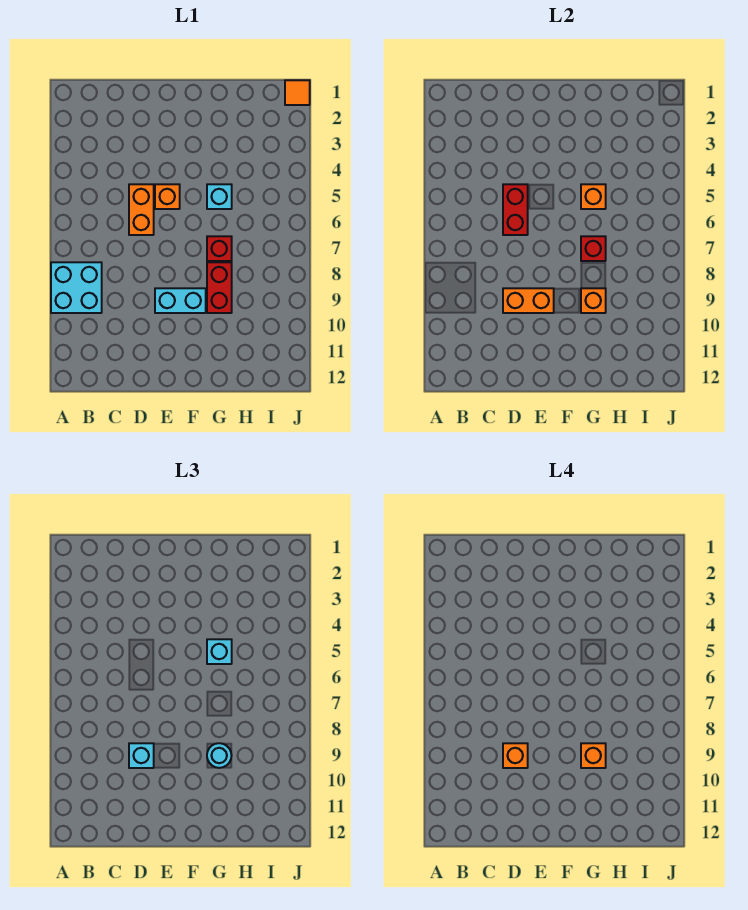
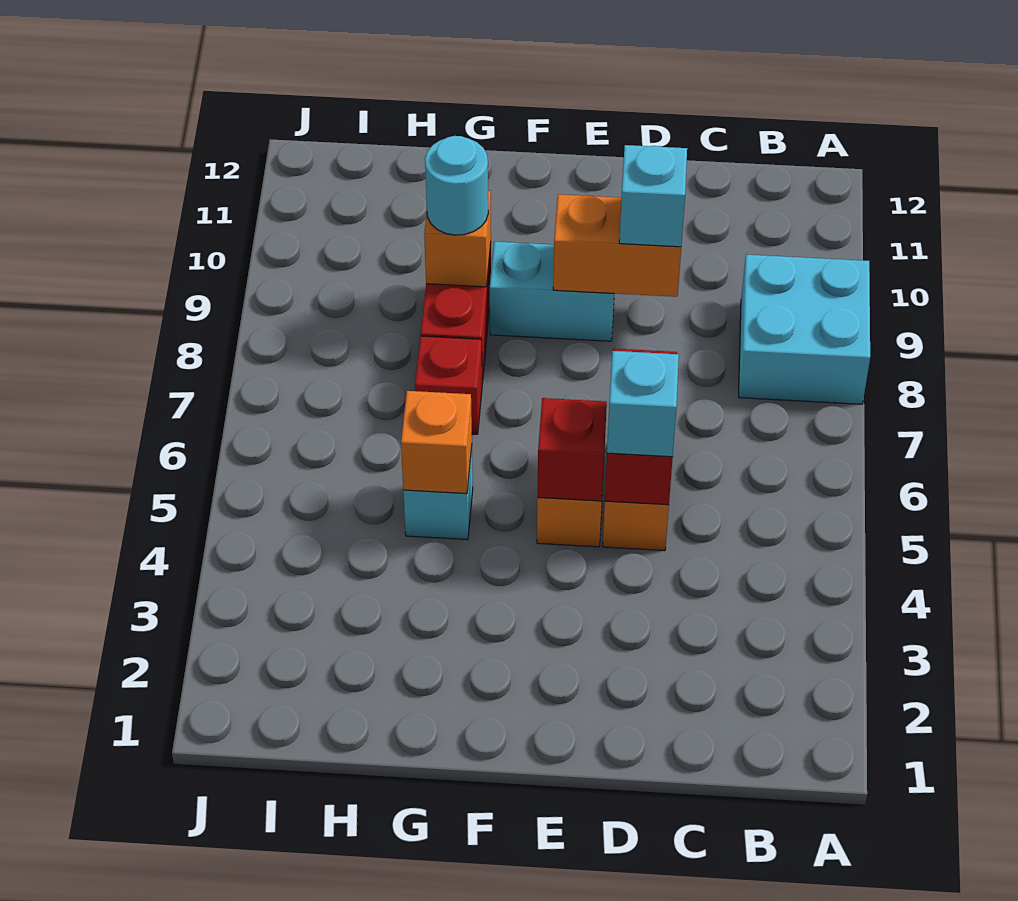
orange 1x1 brick [503,743,528,768] -> none
cyan 1x1 brick [207,639,232,664] -> cyan 1x1 brick moved to [607,351,679,457]
red 1x1 brick [581,236,606,261] -> red 1x1 brick moved to [538,398,607,501]
orange 1x1 brick [581,743,606,768] -> none
orange 1x1 tile [285,80,310,105] -> none

